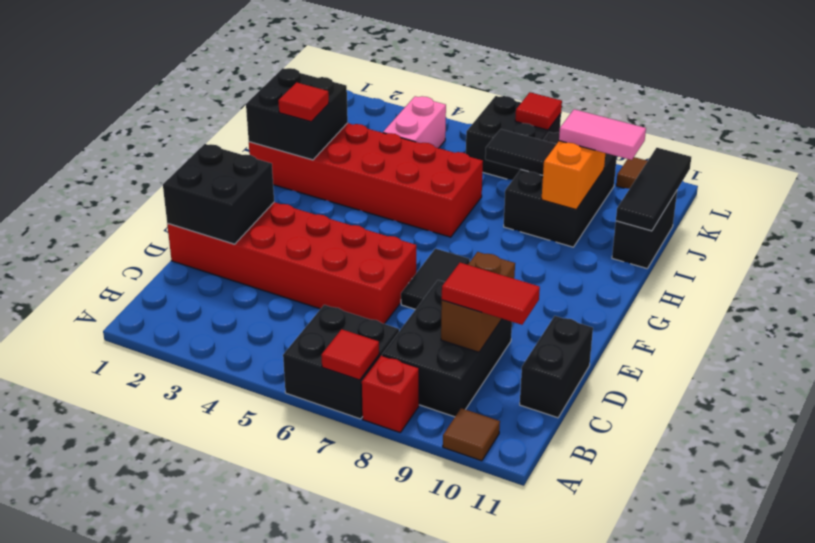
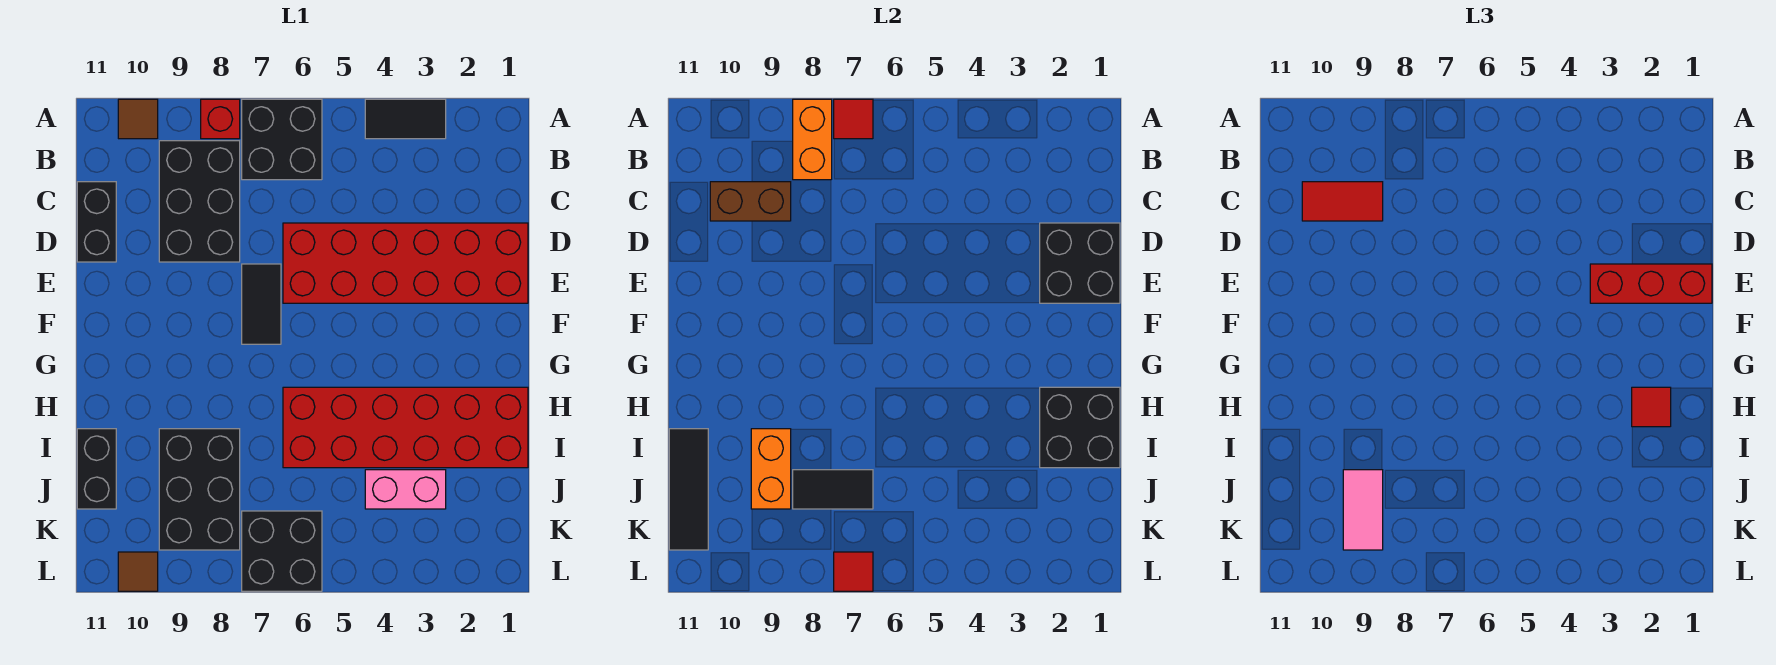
none -> black 1x2 tile [365,99,446,139]
none -> orange 1x2 brick [793,99,832,180]
brown 1x2 brick [441,252,515,352] -> brown 1x2 brick turned to [710,182,791,221]
none -> red 1x3 brick [1590,264,1712,303]
pink 1x2 brick [383,96,446,148] -> pink 1x2 brick turned to [365,470,446,509]
pink 1x2 tile [559,109,646,160] -> pink 1x2 tile turned to [1343,470,1383,550]

